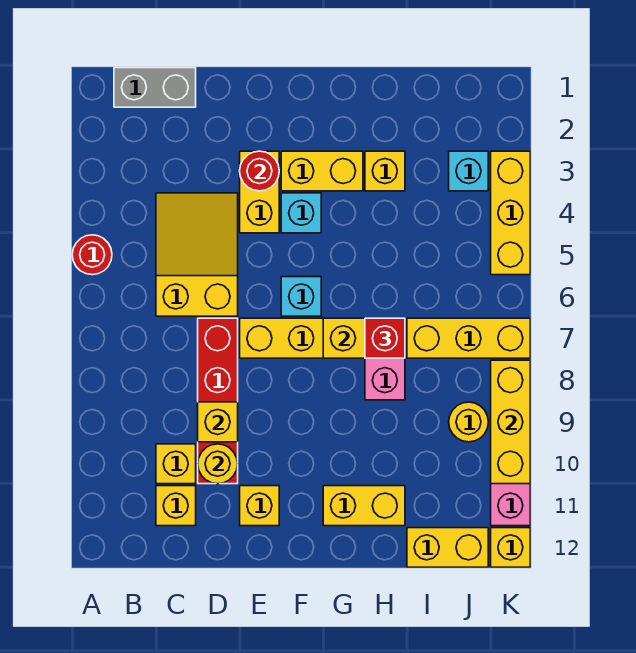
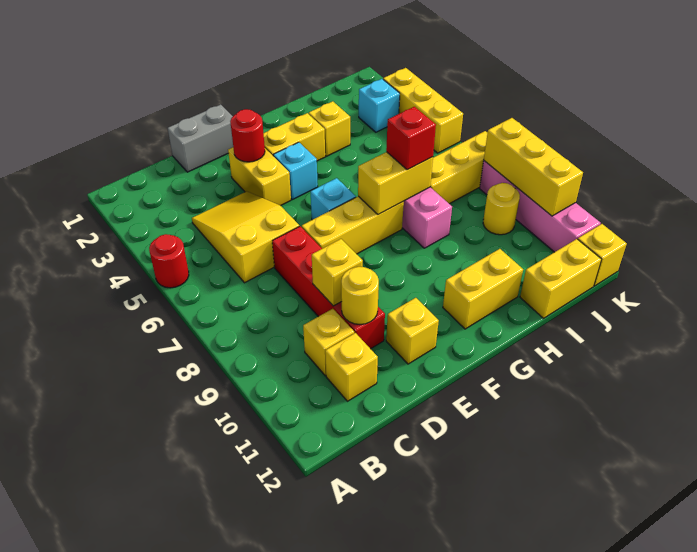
grey 1x2 brick [114,68,196,107] -> grey 1x2 brick moved to [168,104,233,172]

